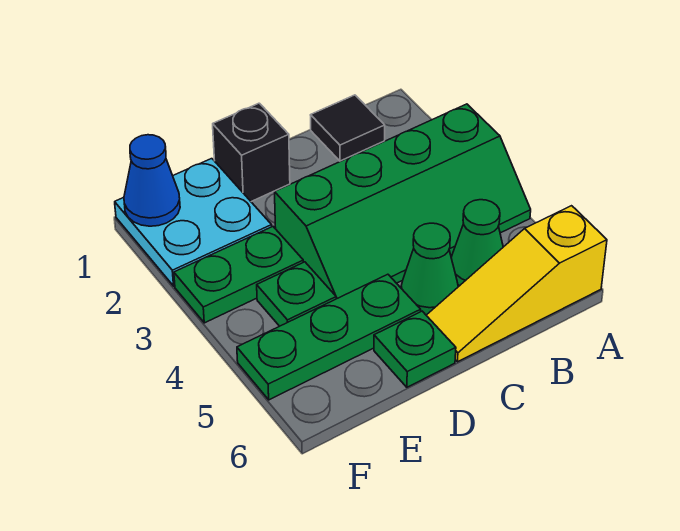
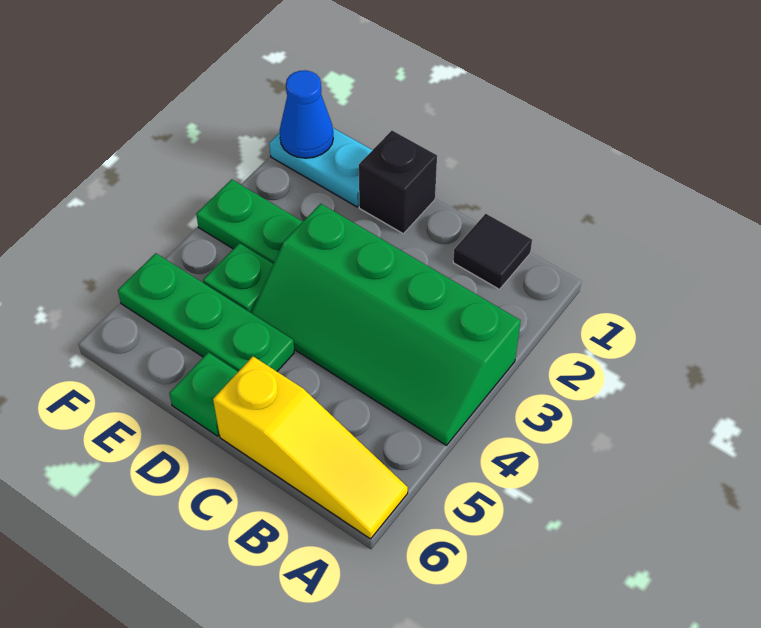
yellow 1x3 slope [426,206,607,362] -> yellow 1x3 slope turned to [213,357,408,539]
green 1x1 cone [451,200,503,286] -> none
green 1x1 cone [401,223,458,315] -> none
cyan 2x2 plate [115,159,272,286] -> cyan 1x2 plate [269,128,372,207]

